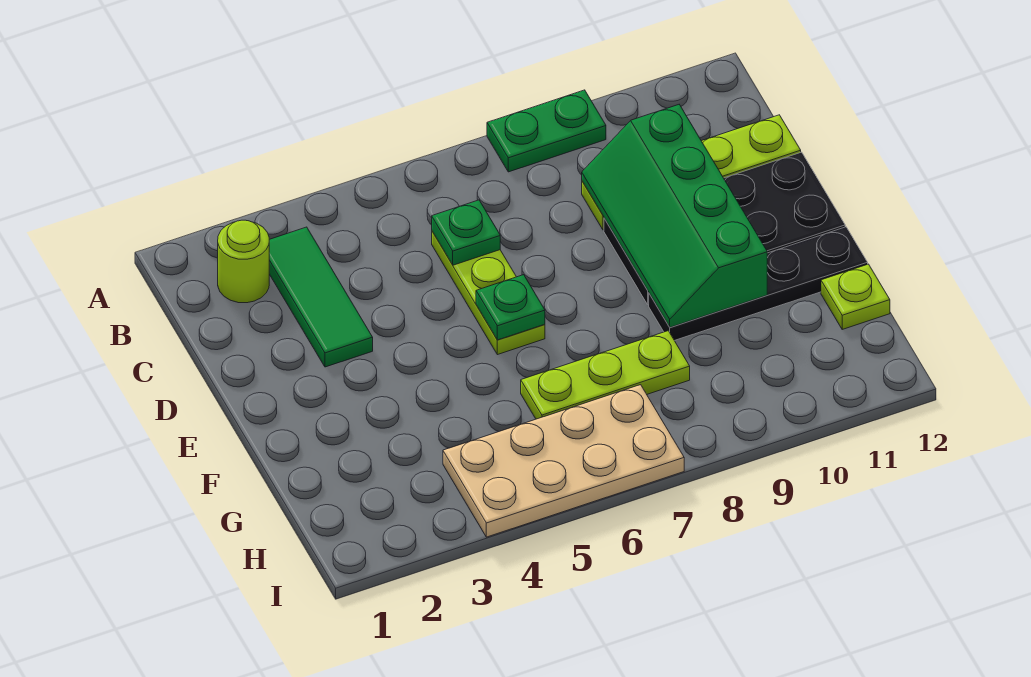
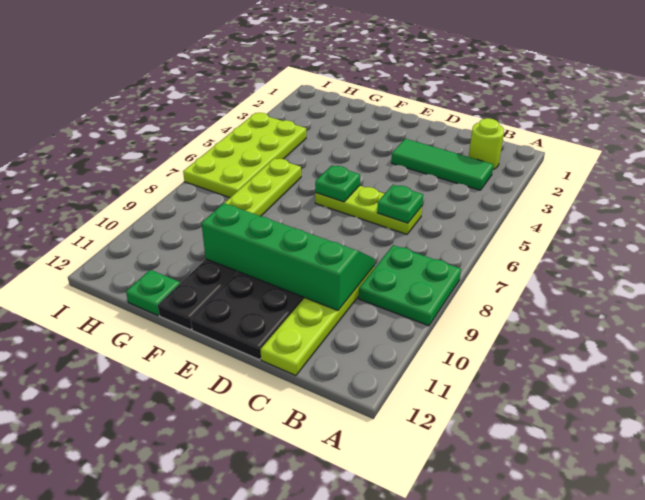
green 1x2 plate [487,90,606,172] -> green 2x2 plate [359,245,461,326]
lime 1x1 plate [821,264,890,329] -> green 1x1 plate [126,270,180,315]
tan 2x4 plate [443,385,684,537] -> lime 2x4 plate [183,113,306,198]

